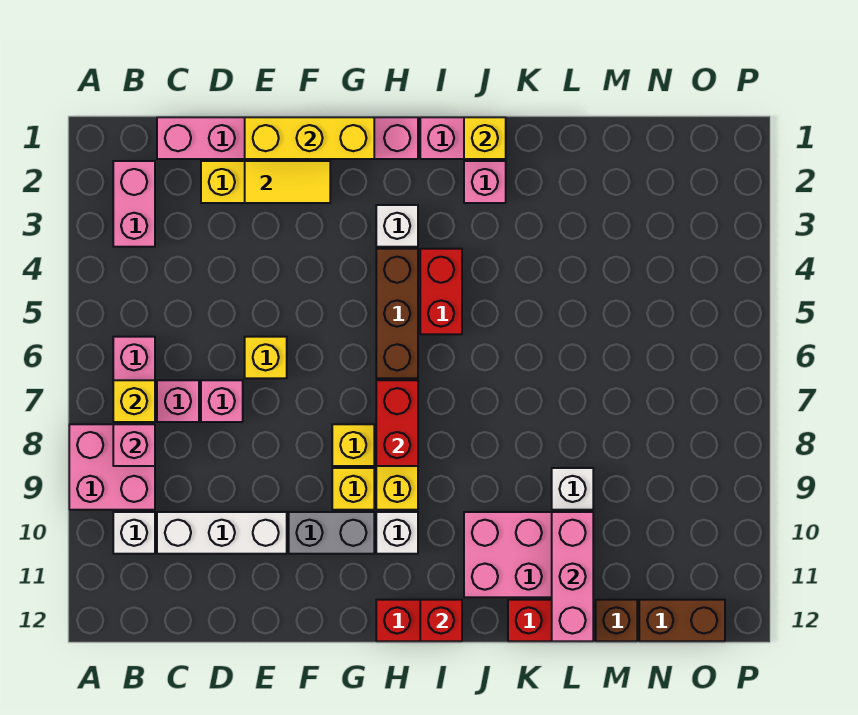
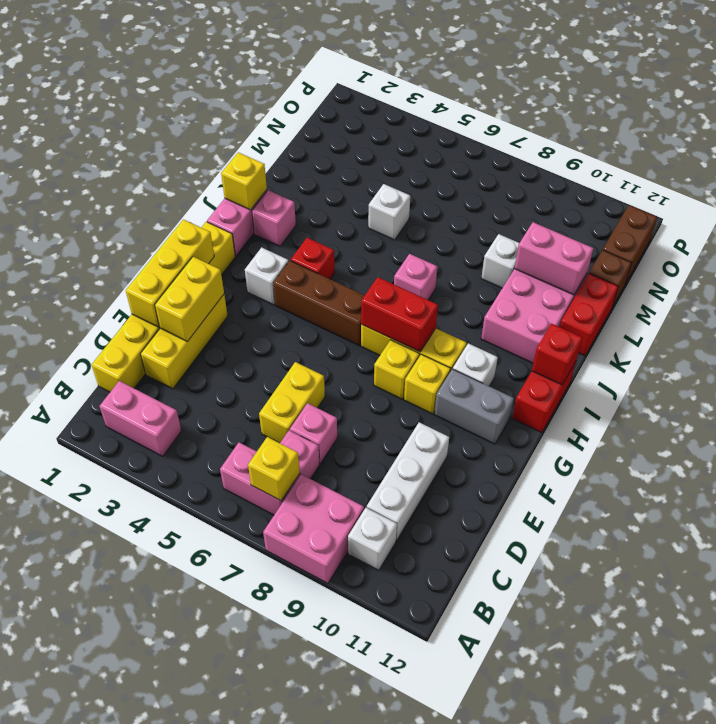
pink 1x1 brick [113,424,155,466] -> pink 1x1 brick moved to [394,254,437,300]
pink 1x6 brick [157,117,418,159] -> yellow 1x6 brick [91,222,235,392]
yellow 1x2 tile [245,161,330,203] -> yellow 1x2 brick [155,257,224,342]
yellow 1x1 brick [245,337,287,378] -> yellow 1x2 brick [259,362,325,443]
grey 1x2 brick [289,512,374,554] -> grey 1x2 brick turned to [434,369,514,444]
red 1x2 brick [420,249,462,334] -> red 1x1 brick [291,238,335,279]
none -> white 1x1 brick [368,184,410,240]
pink 1x3 brick [552,512,593,641] -> pink 1x2 brick [515,222,593,295]

